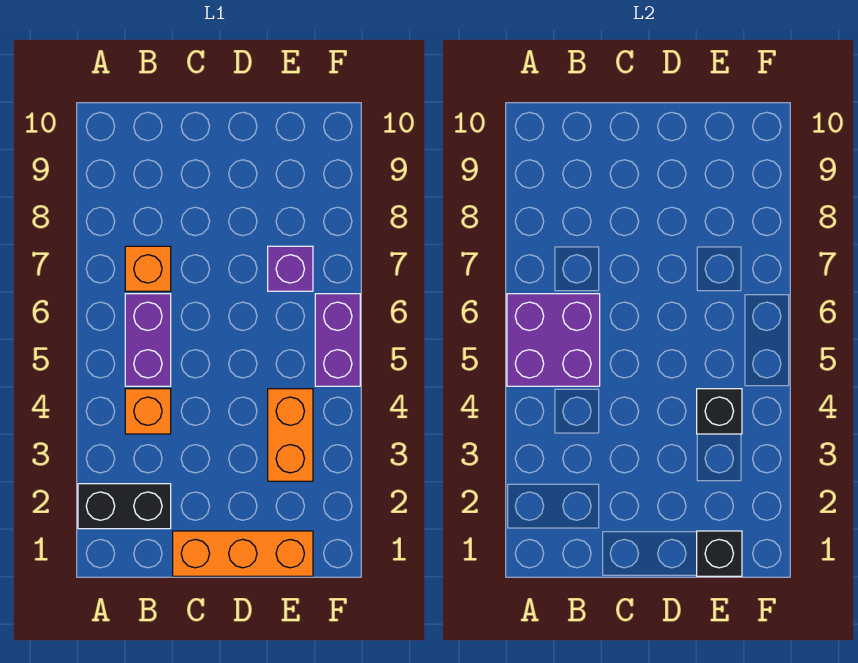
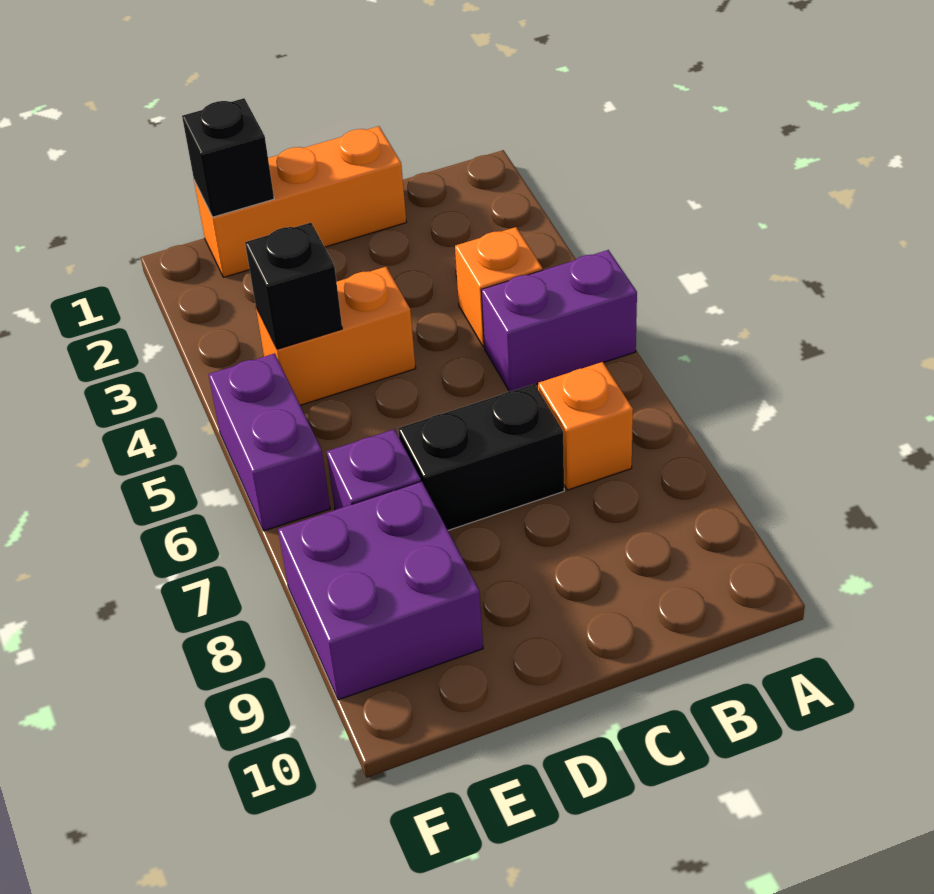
black 1x2 brick [78,484,171,529] -> black 1x2 brick moved to [398,384,564,530]
purple 2x2 brick [507,294,600,386] -> purple 2x2 brick moved to [278,481,483,700]
purple 1x2 brick [125,294,171,386] -> purple 1x2 brick turned to [481,250,637,391]
orange 1x2 brick [268,389,313,481] -> orange 1x2 brick turned to [256,267,416,405]

